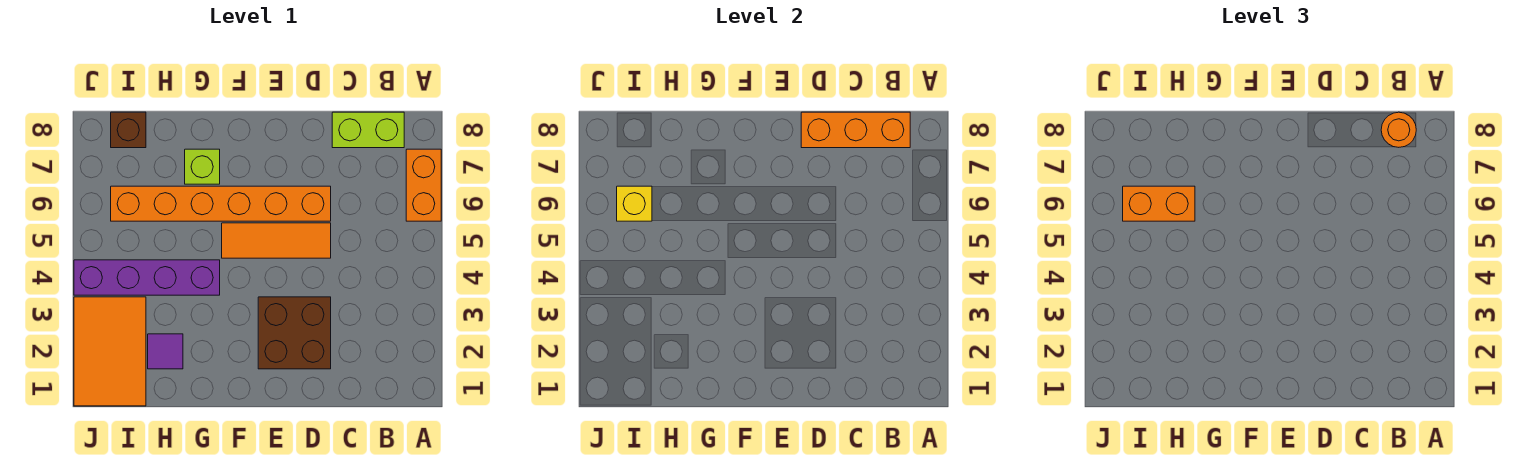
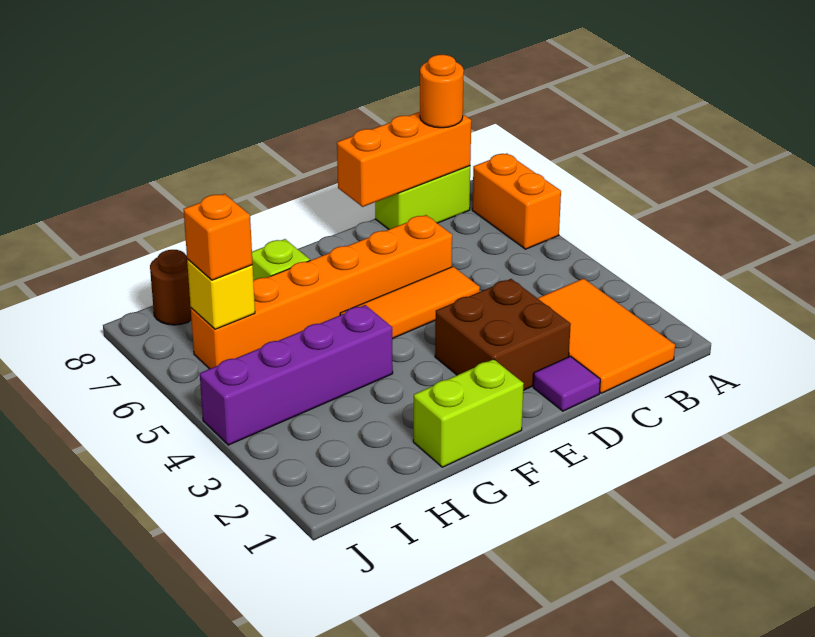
none -> lime 1x2 brick [413,359,524,467]
purple 1x1 tile [148,334,183,369] -> purple 1x1 tile moved to [533,356,600,411]
orange 1x2 brick [1123,186,1195,221] -> orange 1x1 brick [184,194,253,280]
orange 2x3 tile [74,297,146,406] -> orange 2x3 tile moved to [538,279,675,393]
brown 1x1 brick [111,112,146,148] -> brown 1x1 round brick [150,250,191,325]

